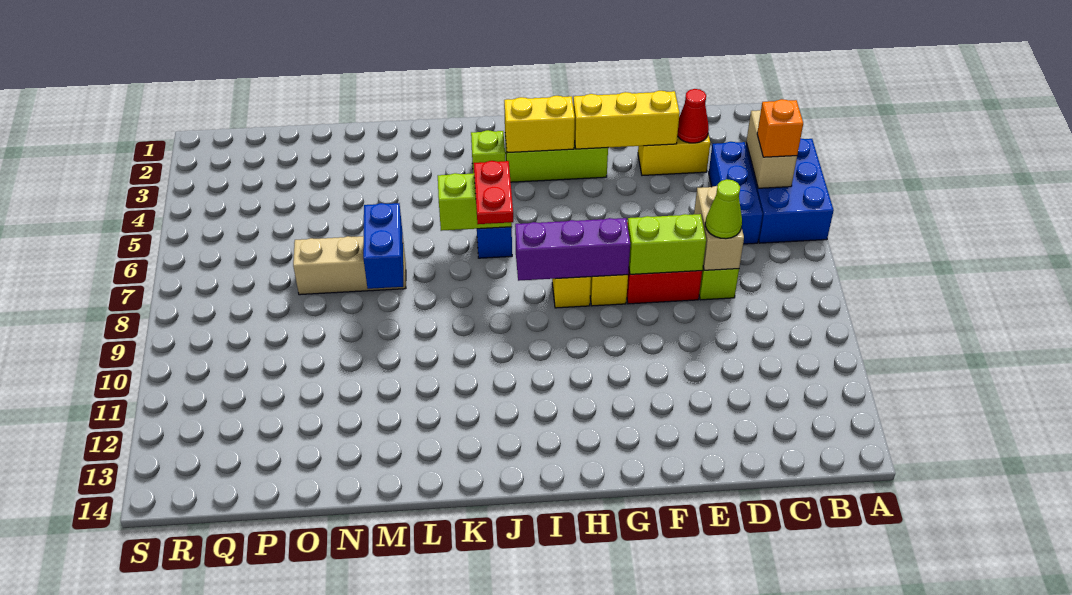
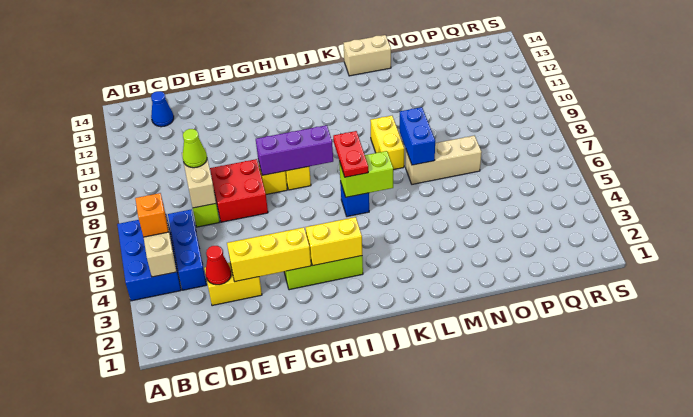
none -> blue 1x1 cone [151,91,174,127]
lime 1x2 brick [628,214,706,274] -> none
lime 1x1 brick [471,130,505,173] -> none
none -> yellow 1x2 brick [370,116,404,170]
none -> tan 1x2 brick [344,35,391,76]

